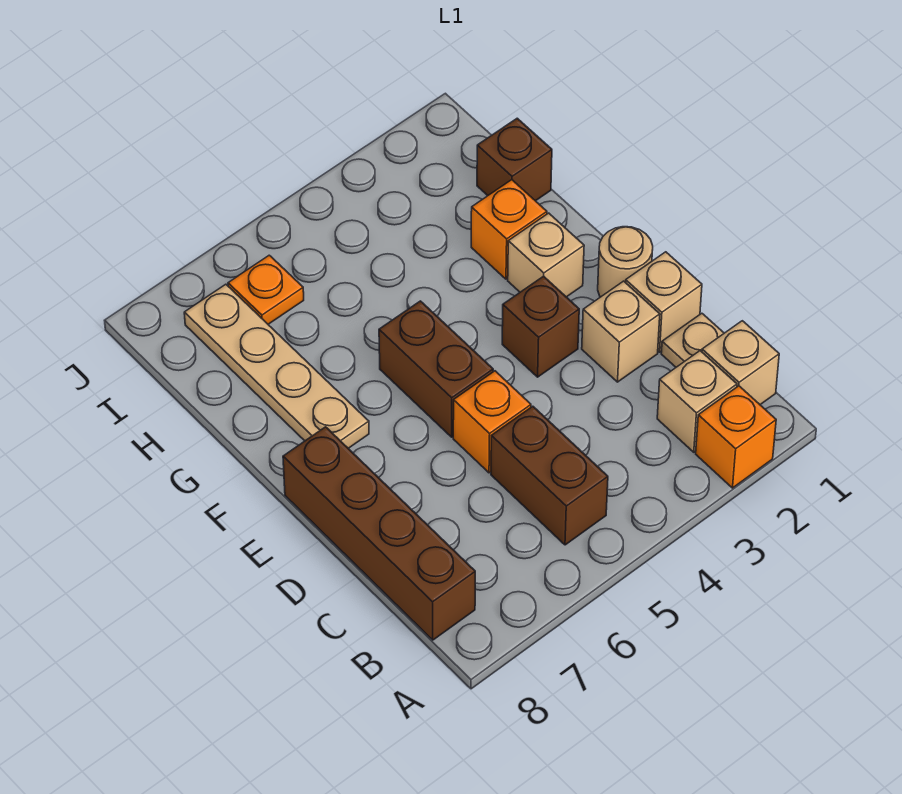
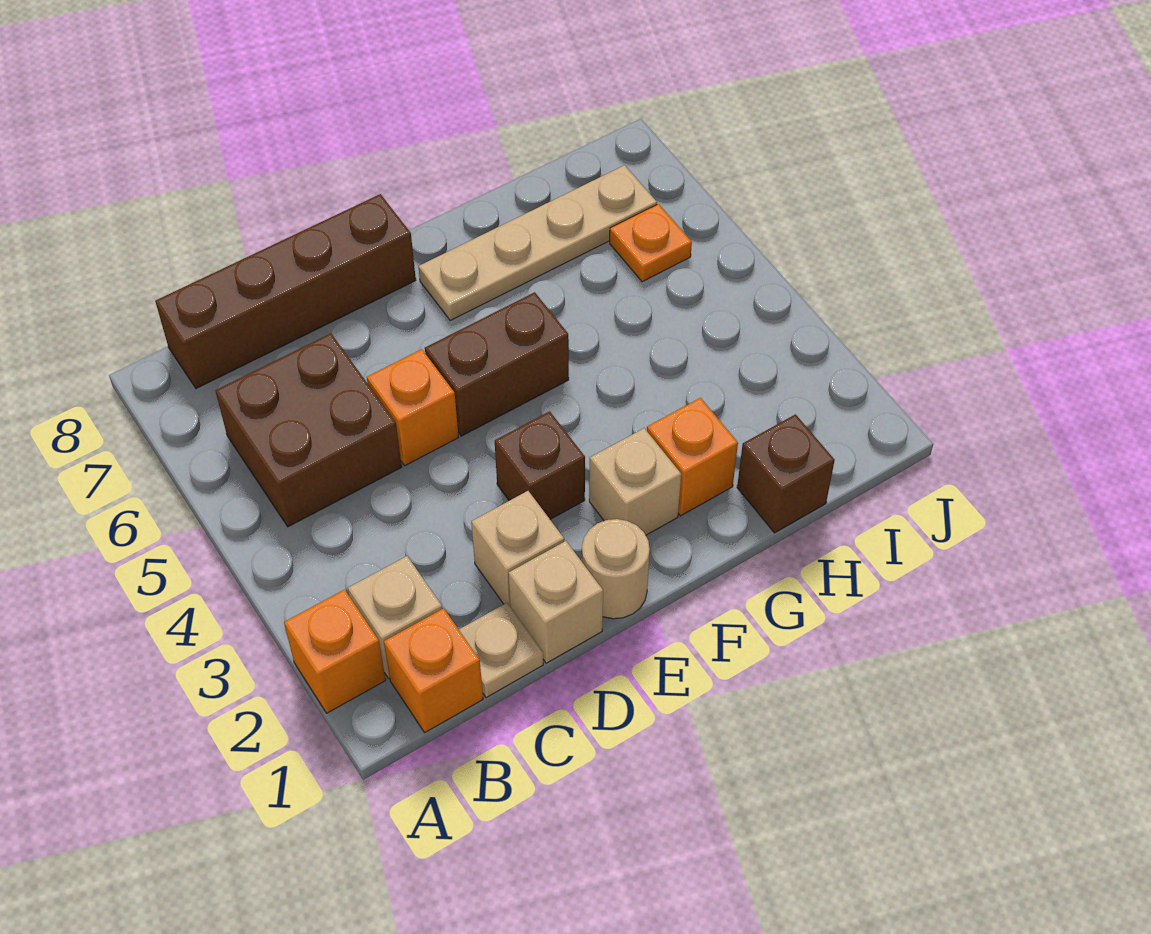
tan 1x1 brick [702,321,779,405] -> orange 1x1 brick [384,608,483,732]
brown 1x2 brick [491,406,608,545] -> brown 2x2 brick [215,333,402,527]

